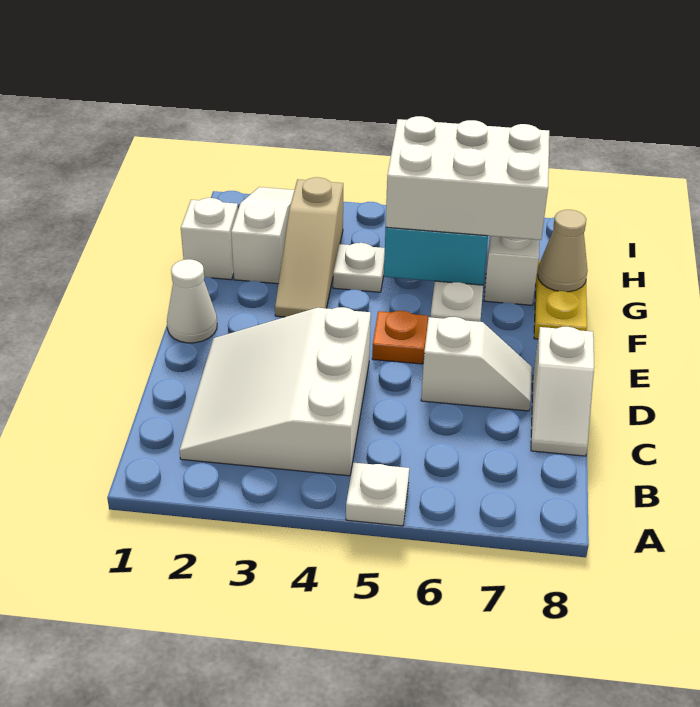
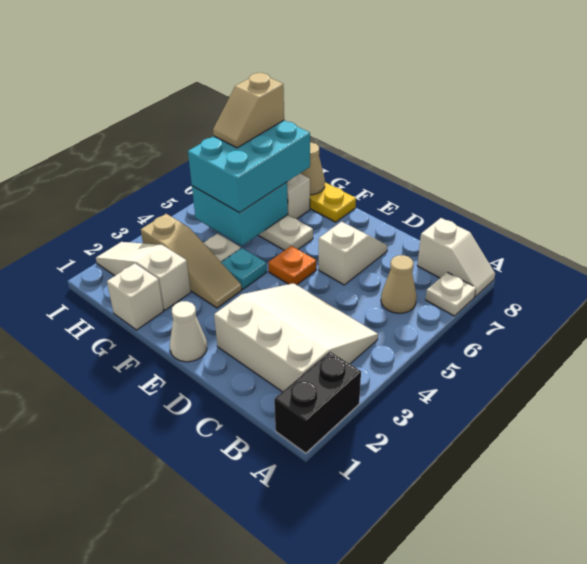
none -> black 1x2 brick [274,352,361,453]
white 1x1 plate [346,462,409,526] -> white 1x1 plate moved to [426,272,476,316]
white 3x3 slope [179,307,371,476] -> white 3x3 slope turned to [214,283,378,392]
none -> tan 1x1 cone [381,255,417,313]
white 1x2 slope [531,327,594,456] -> white 1x2 slope moved to [417,218,495,297]
none -> cyan 1x1 plate [221,248,266,289]
white 2x3 brick [386,116,549,240] -> cyan 2x3 brick [188,120,310,213]
none -> tan 1x2 slope [213,73,284,148]

